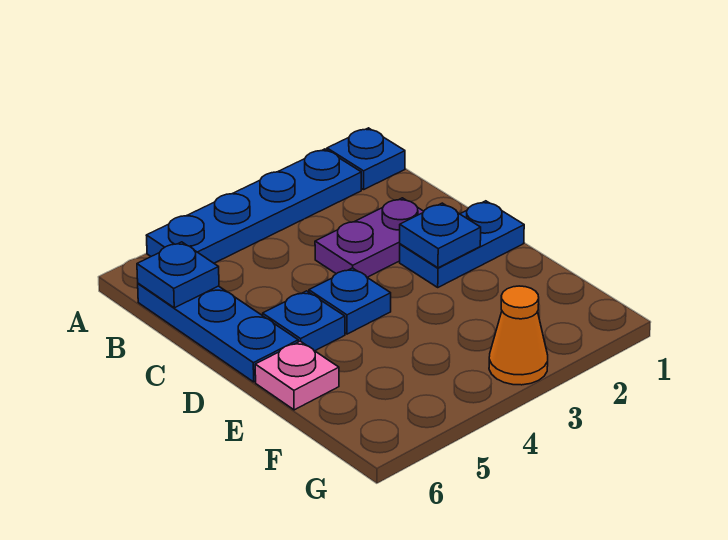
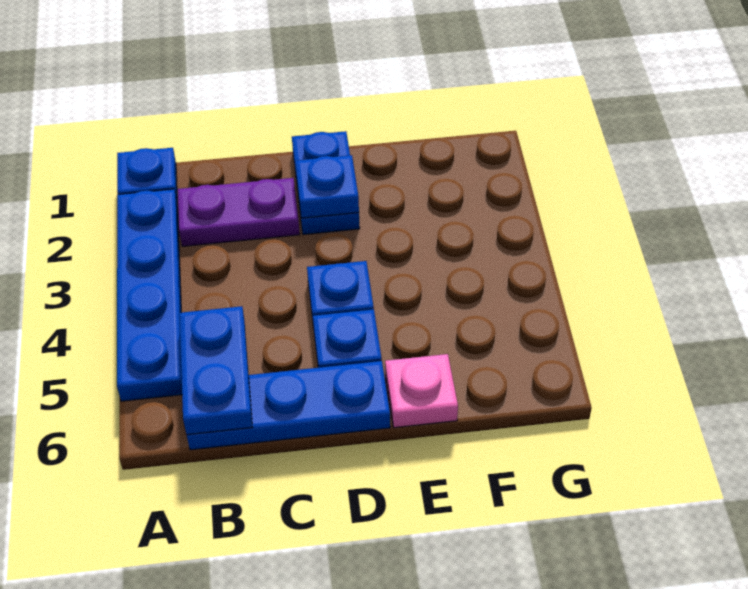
blue 1x1 plate [137,242,219,308] -> blue 1x2 plate [179,306,252,435]
purple 1x2 plate [315,198,424,277] -> purple 1x2 plate turned to [177,178,300,246]
orange 1x1 cone [489,286,548,385] -> none

